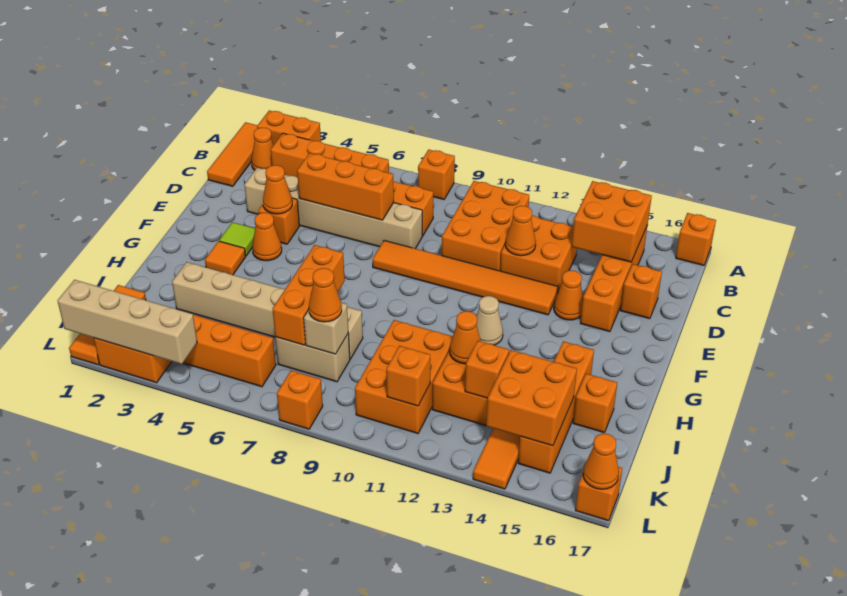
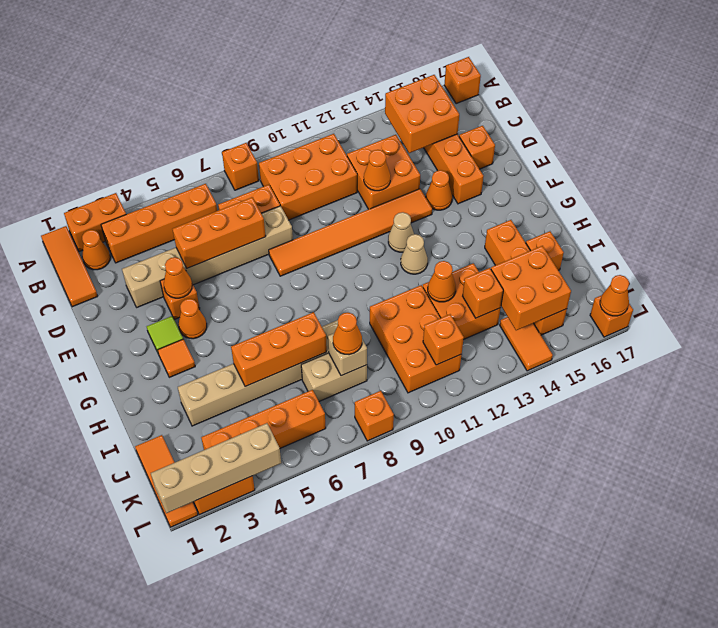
orange 2x3 brick [442,181,529,271] -> orange 2x3 brick turned to [259,134,357,220]
none -> tan 1x1 cone [388,212,414,252]
orange 1x3 brick [272,245,345,345] -> orange 1x3 brick turned to [231,312,327,387]

